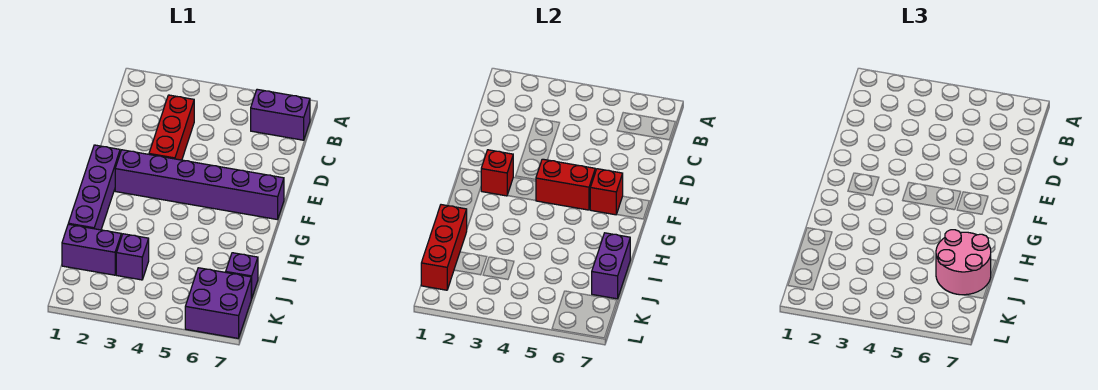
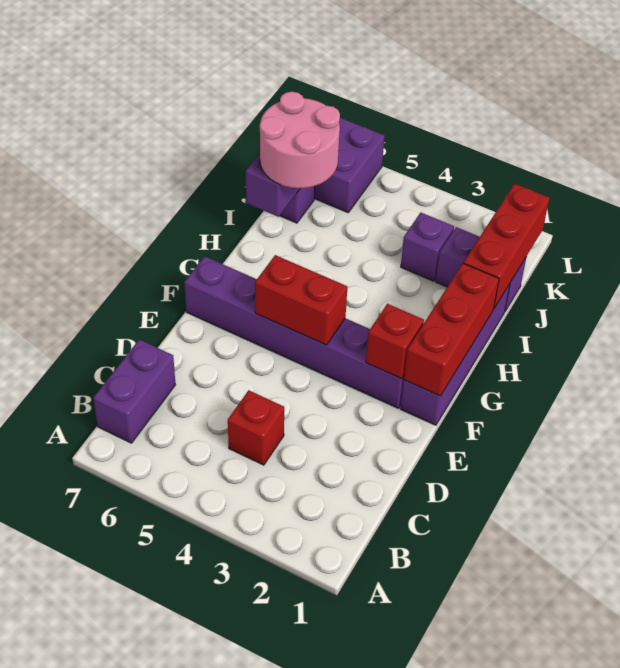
purple 1x2 brick [251,89,310,140] -> purple 1x2 brick turned to [93,340,175,443]
red 1x3 brick [149,95,194,160] -> red 1x3 brick moved to [404,263,499,396]
red 1x1 brick [590,169,623,215] -> red 1x1 brick moved to [228,390,284,465]

